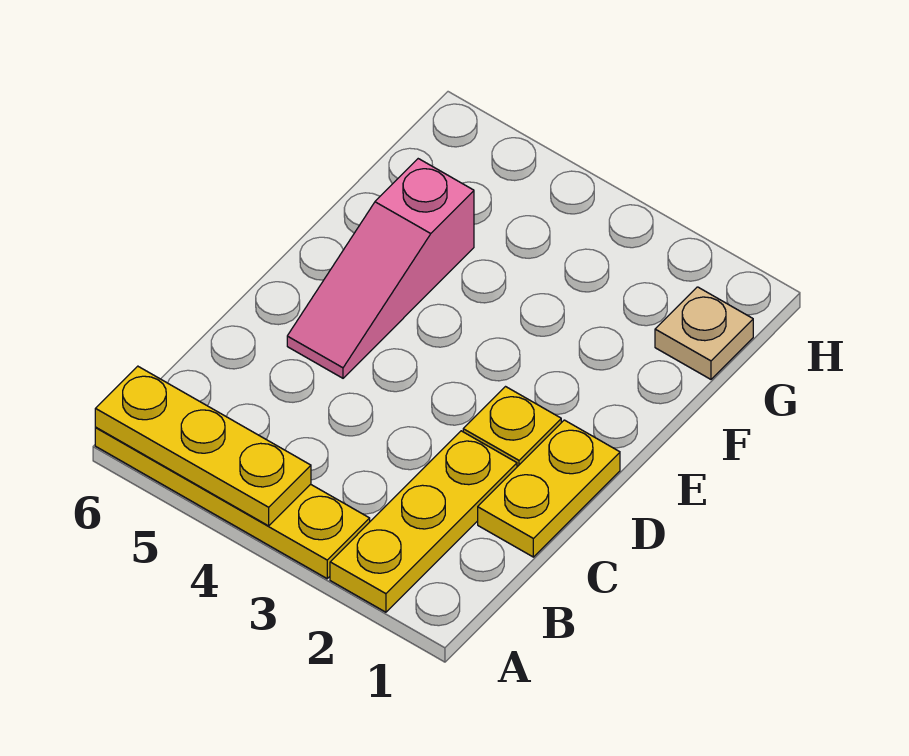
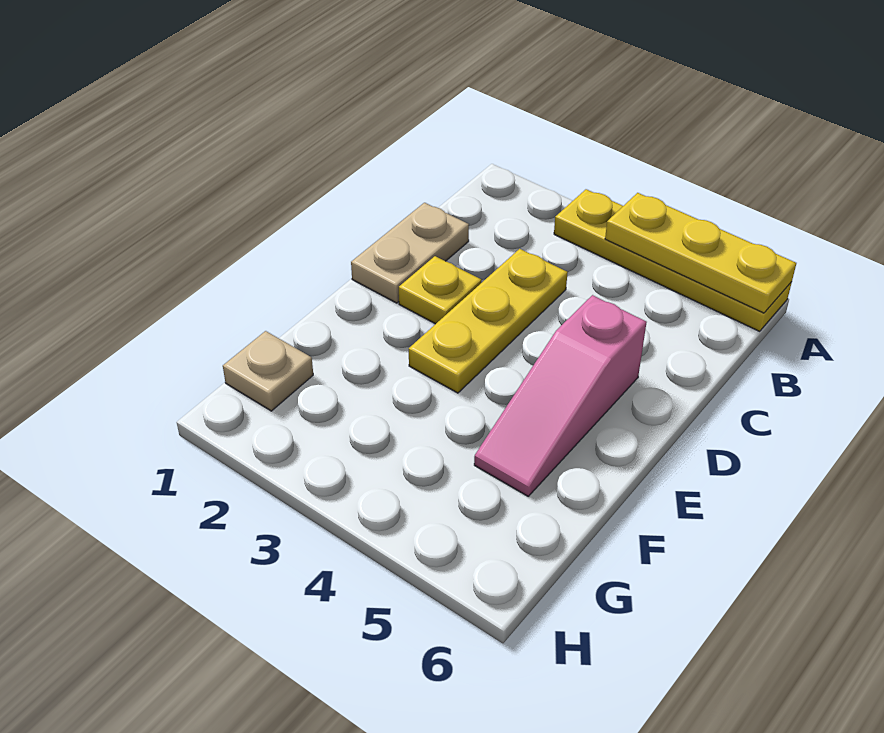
yellow 1x3 plate [330,431,517,612] -> yellow 1x3 plate moved to [409,249,568,393]
yellow 1x2 plate [478,420,620,557] -> tan 1x2 plate [351,203,469,303]
pink 1x3 slope [287,159,474,378] -> pink 1x3 slope turned to [474,295,647,496]

